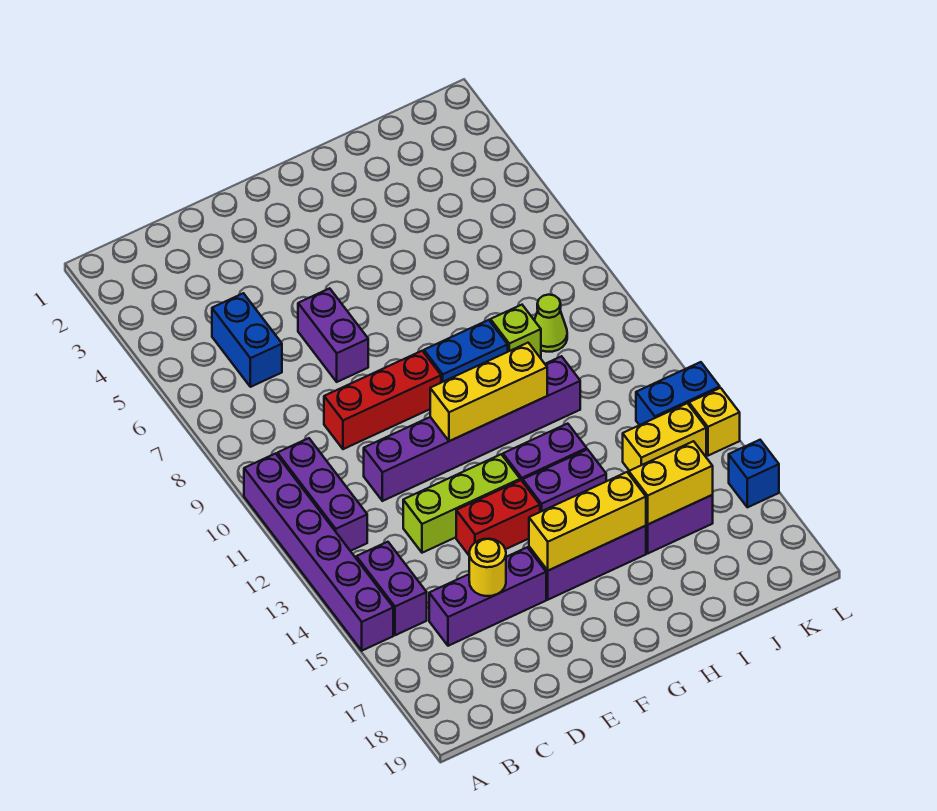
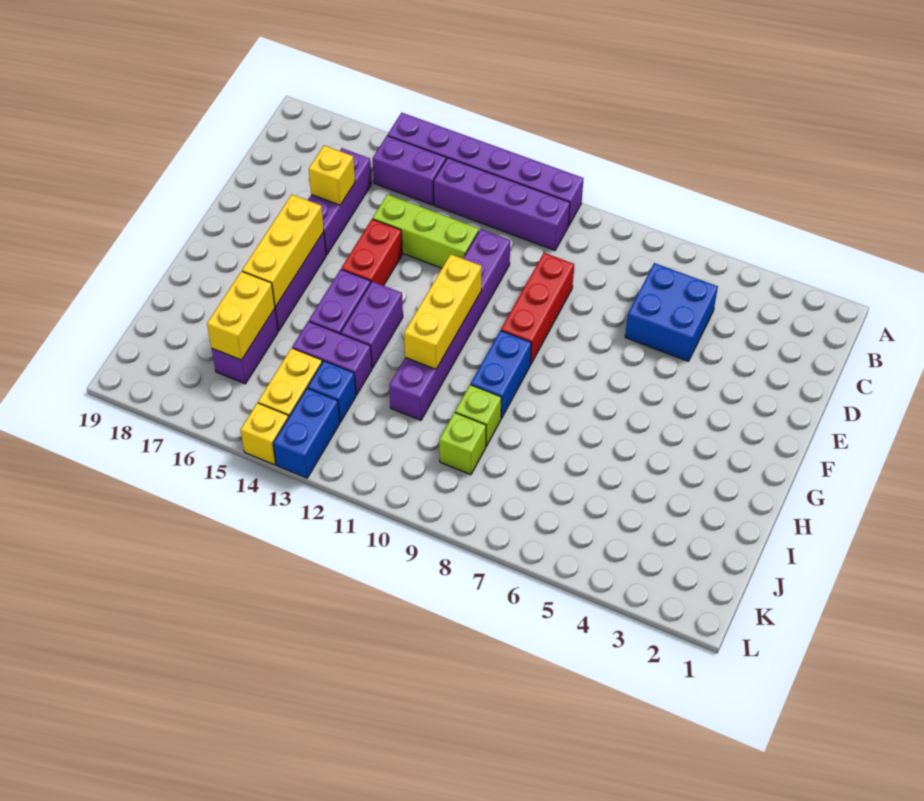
purple 1x3 brick [277,438,367,551] -> purple 1x4 brick [434,158,570,250]
blue 1x2 brick [212,293,282,387] -> blue 2x2 brick [625,263,718,361]
lime 1x3 brick [403,454,520,553] -> lime 1x3 brick turned to [373,195,479,268]
yellow 1x1 round brick [469,539,506,596] -> yellow 1x1 brick [309,146,355,205]
purple 1x2 brick [298,288,368,382] -> purple 1x2 brick moved to [292,321,372,395]
lime 1x1 cone [534,295,567,352] -> lime 1x1 brick [439,413,486,475]
blue 1x1 brick [729,440,779,507] -> blue 1x1 brick moved to [308,361,356,422]

